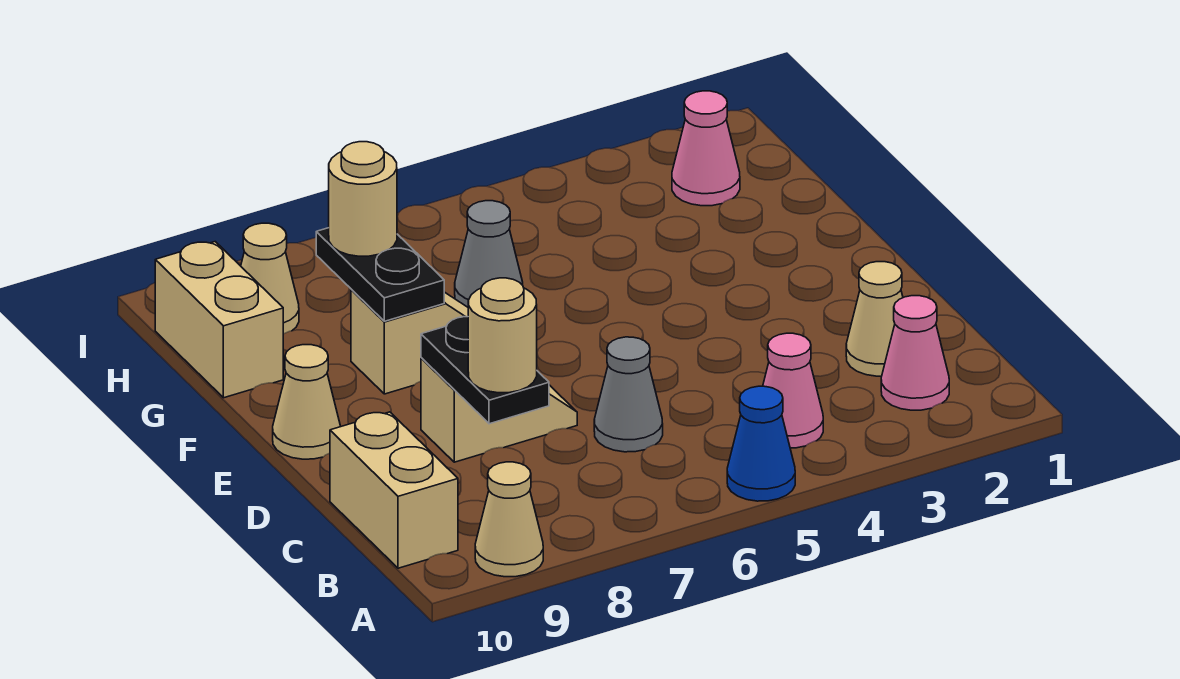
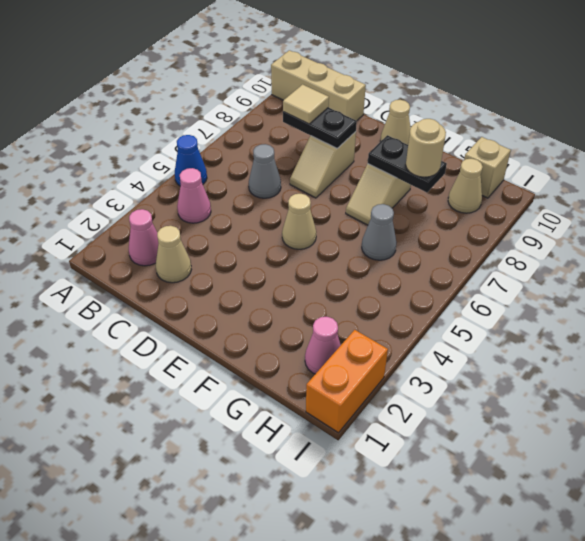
tan 1x1 cone [475,462,543,577] -> tan 1x1 cone moved to [282,194,316,249]
tan 1x2 brick [330,412,458,568] -> tan 1x3 brick [271,50,366,121]
tan 1x1 round brick [468,278,537,393] -> tan 1x1 tile [283,84,329,124]
tan 1x2 brick [155,242,283,398] -> tan 1x1 brick [464,137,511,198]
none -> orange 1x2 brick [306,330,388,433]

